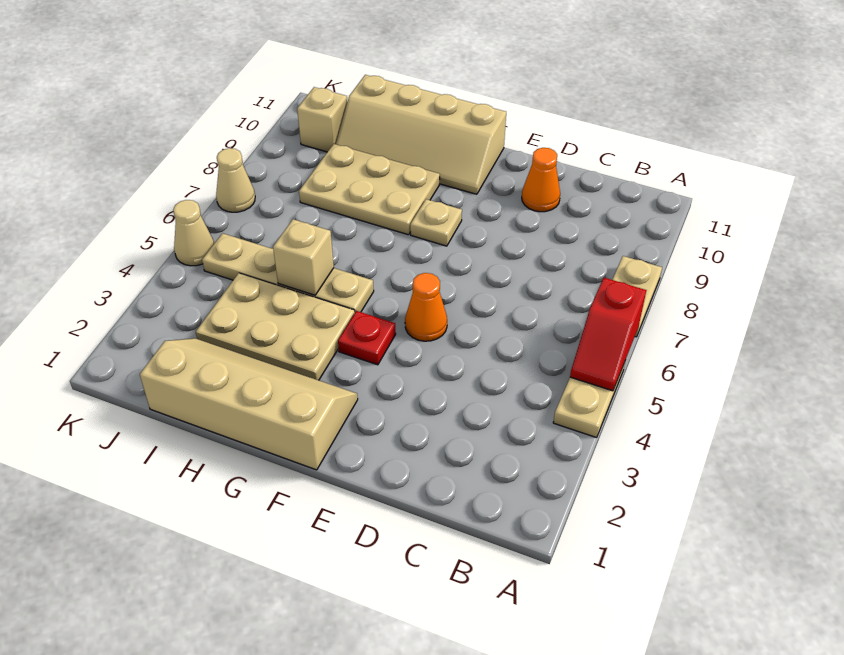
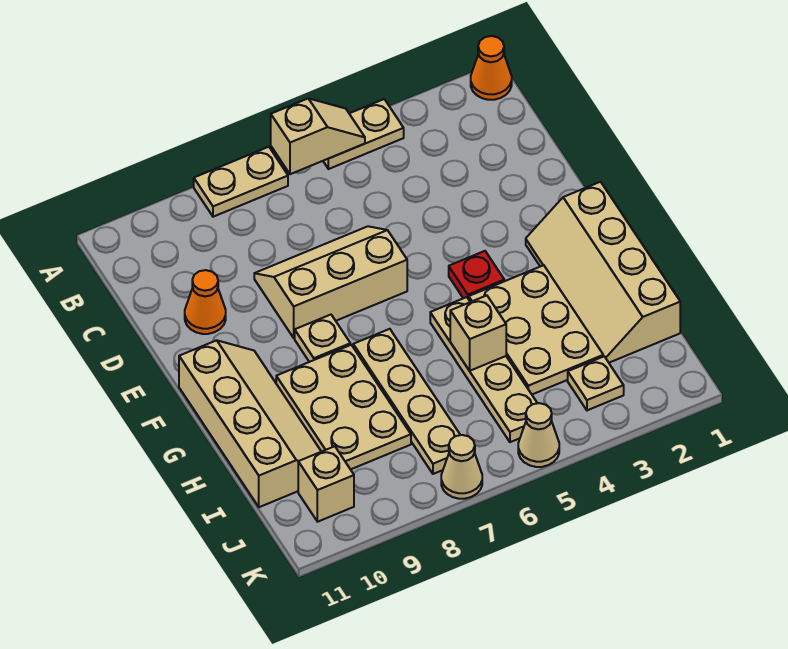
red 1x2 slope [570,278,646,391] -> tan 1x2 slope [271,98,365,174]
none -> tan 2x3 slope [254,226,407,338]
orange 1x1 cone [405,273,447,341] -> orange 1x1 cone moved to [471,36,512,100]
none -> tan 1x4 plate [353,329,460,474]
none -> tan 1x1 plate [568,356,624,410]

